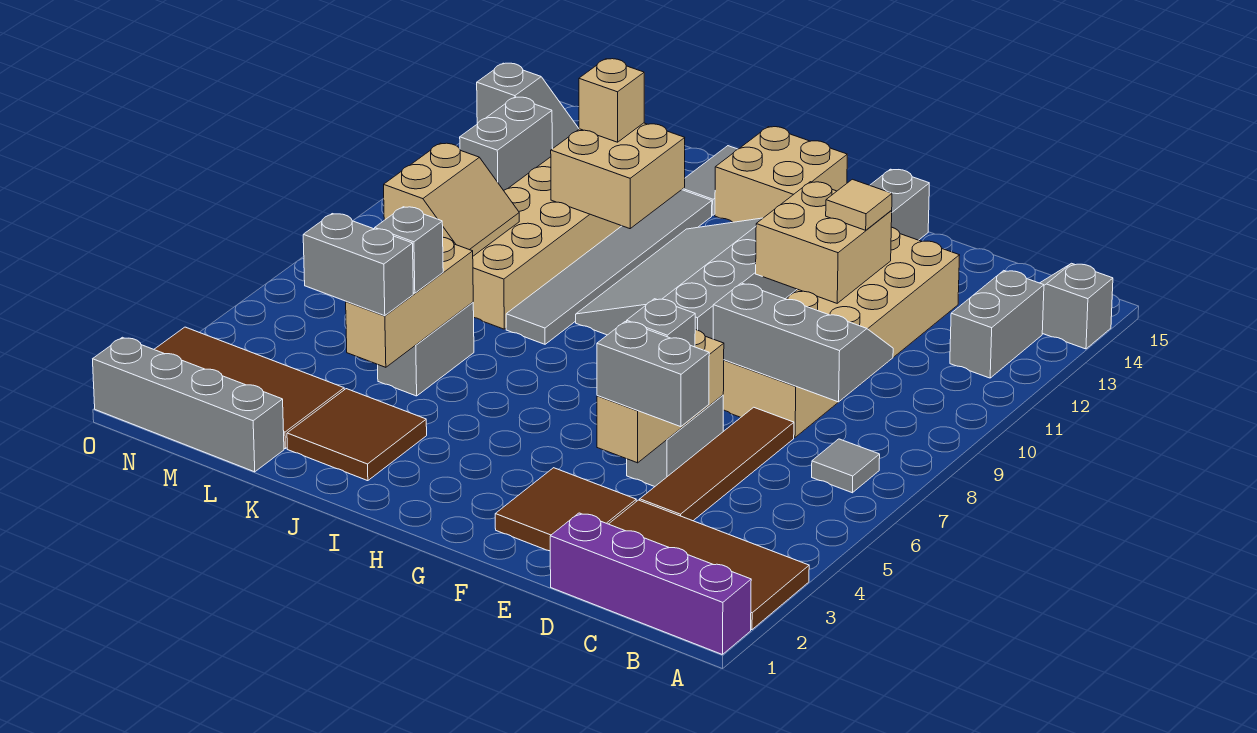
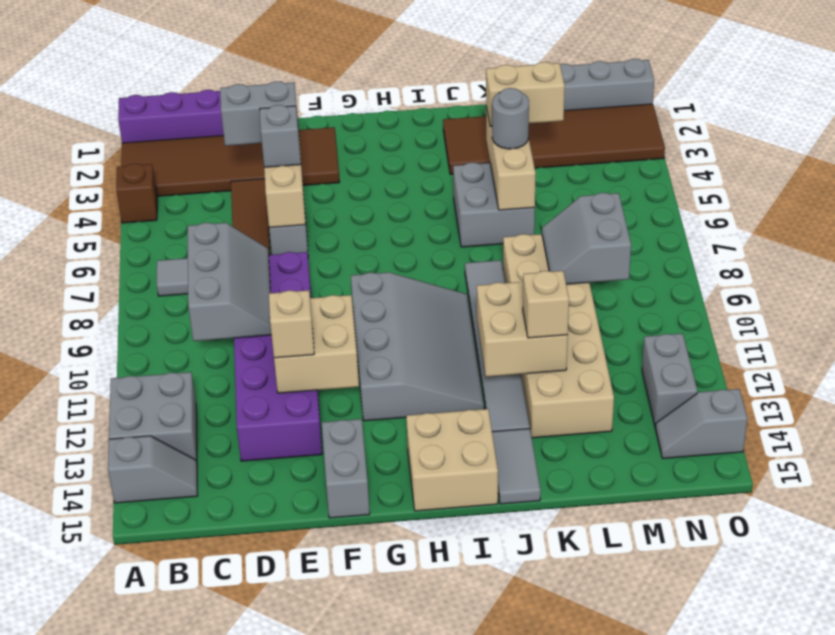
none -> brown 1x1 brick [116,164,157,223]
grey 1x2 brick [950,271,1044,378] -> grey 2x2 brick [109,372,197,462]
grey 2x3 slope [713,283,893,402] -> grey 2x3 slope turned to [188,223,271,341]
tan 2x6 brick [723,227,960,437] -> purple 2x6 brick [234,252,322,461]
tan 1x1 tile [826,179,892,230] -> tan 1x1 brick [269,290,314,358]
grey 1x2 brick [303,214,413,316] -> tan 1x2 brick [486,62,565,126]
grey 1x2 brick [378,302,474,396] -> grey 2x2 brick [453,162,535,247]
grey 1x1 brick [375,207,443,293] -> grey 1x1 round brick [492,88,529,149]
tan 2x2 slope [384,143,519,256] -> grey 2x2 slope [542,193,631,284]

